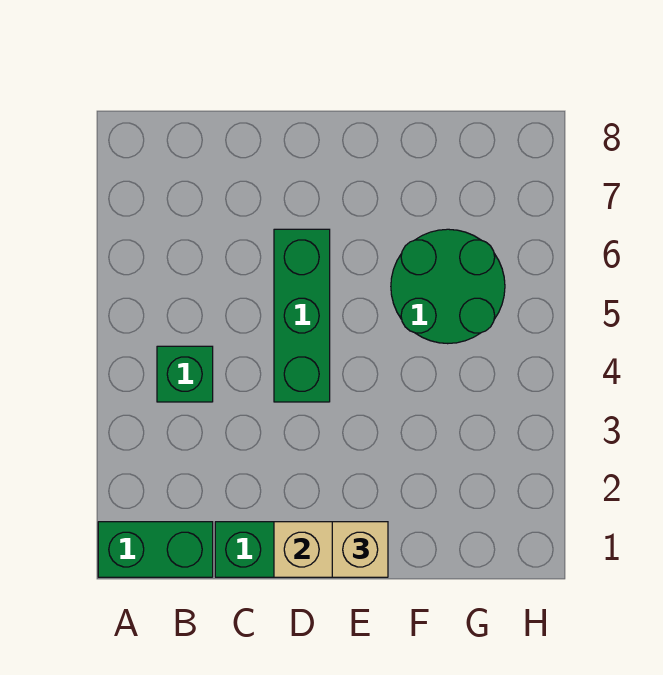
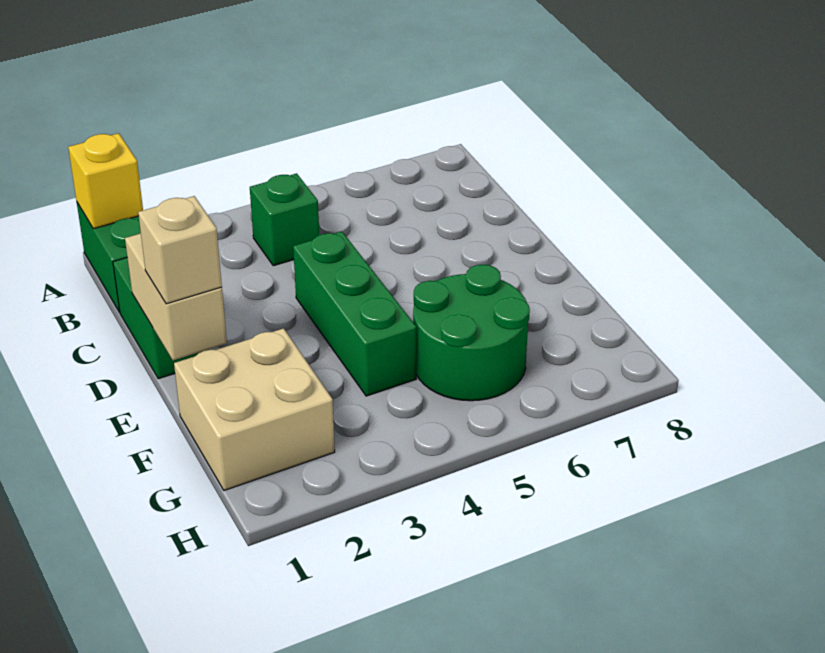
none -> yellow 1x1 brick [68,133,143,229]
green 1x3 brick [274,229,330,402] -> green 1x3 brick turned to [293,231,416,396]
none -> tan 2x2 brick [174,328,335,490]

